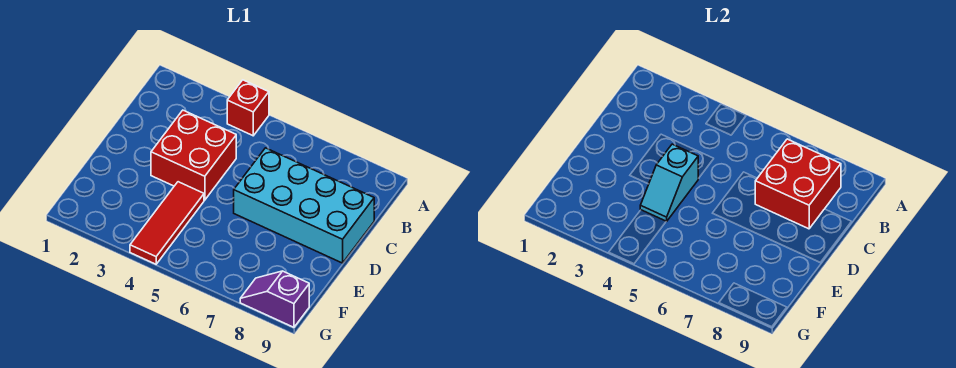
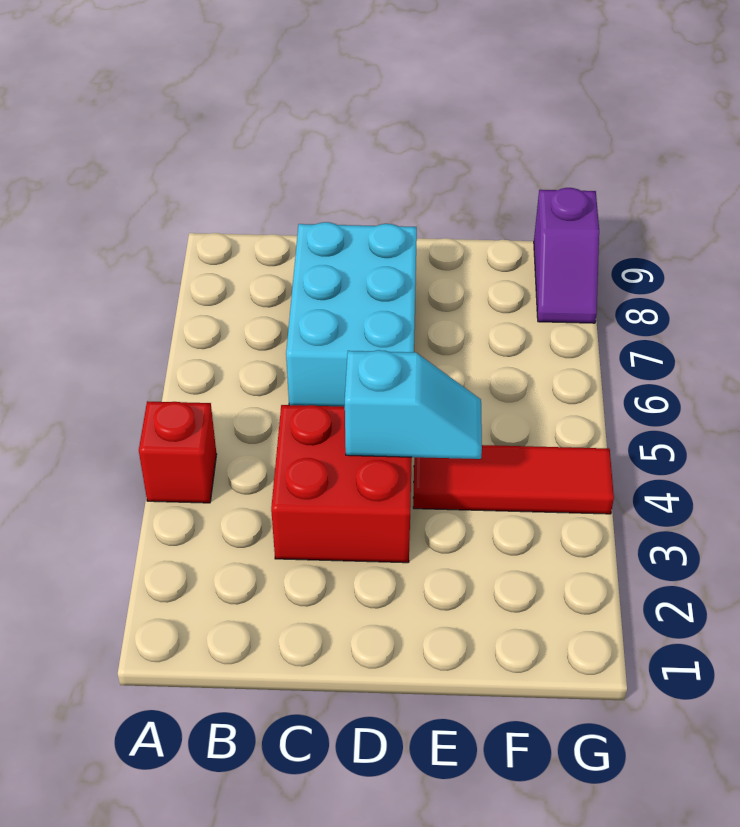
red 2x2 brick [755,139,841,229] -> none
cyan 2x4 brick [234,148,374,263] -> cyan 2x3 brick [286,222,417,407]

